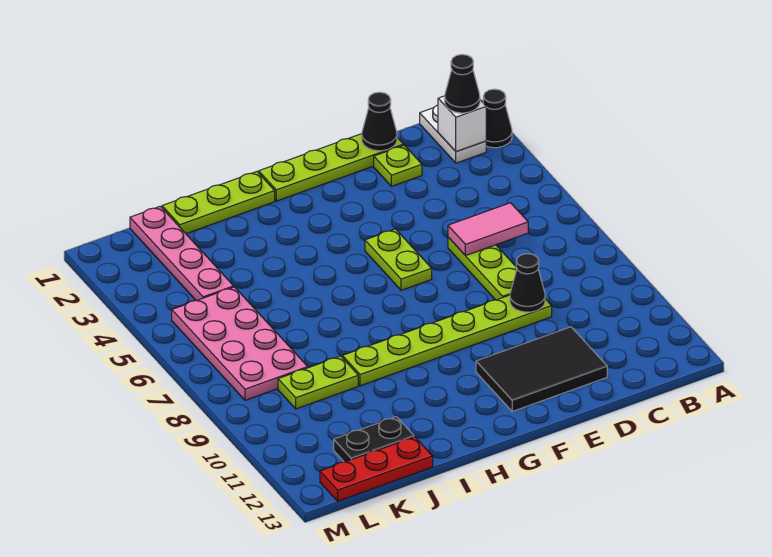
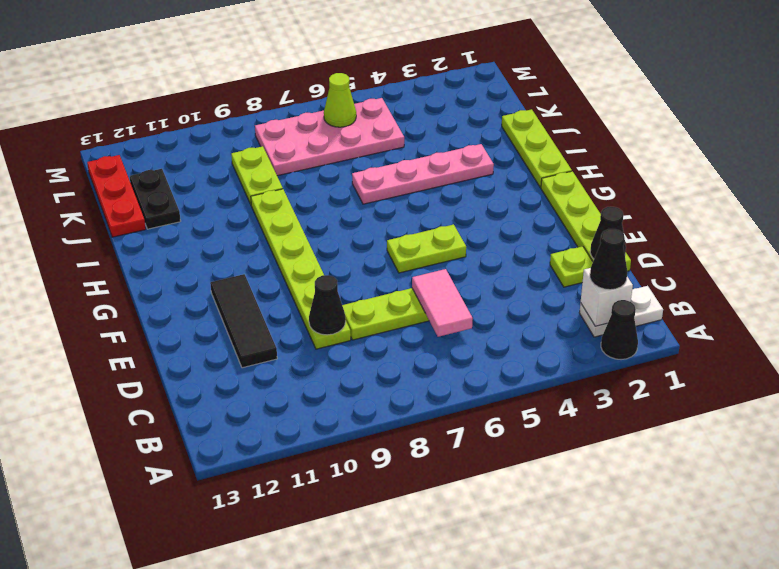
black 2x3 tile [476,327,607,411] -> black 1x3 tile [210,274,277,368]
pink 1x4 plate [130,206,234,301] -> pink 1x4 plate moved to [352,144,494,204]
none -> lime 1x1 cone [324,73,356,127]

